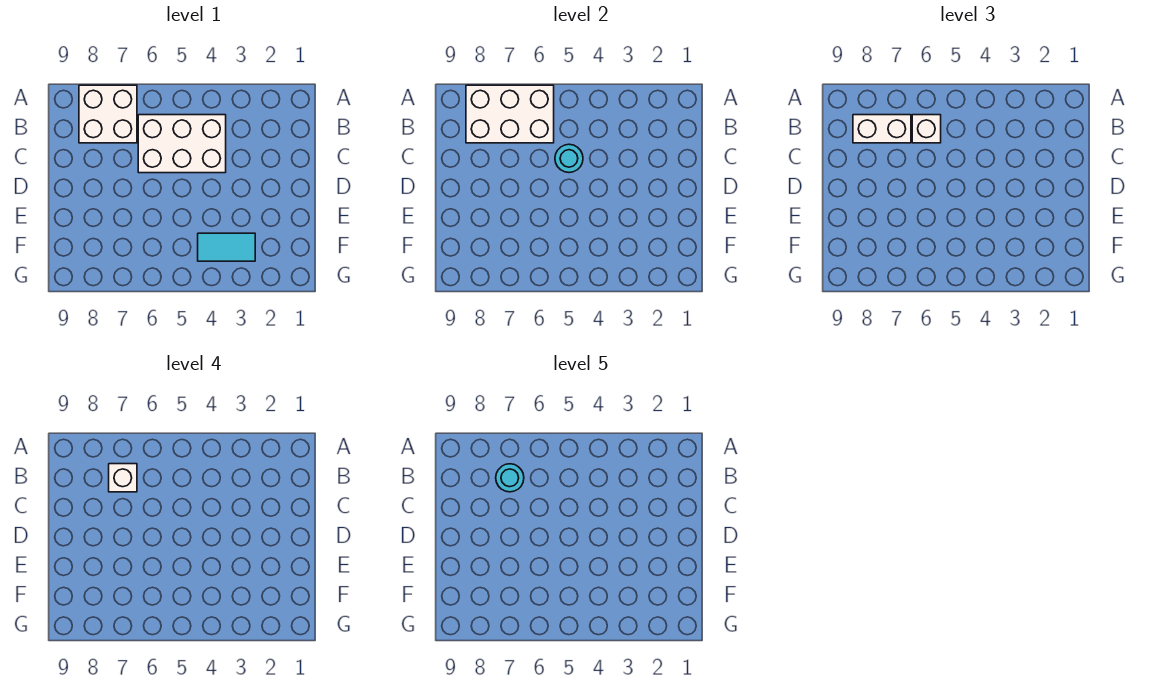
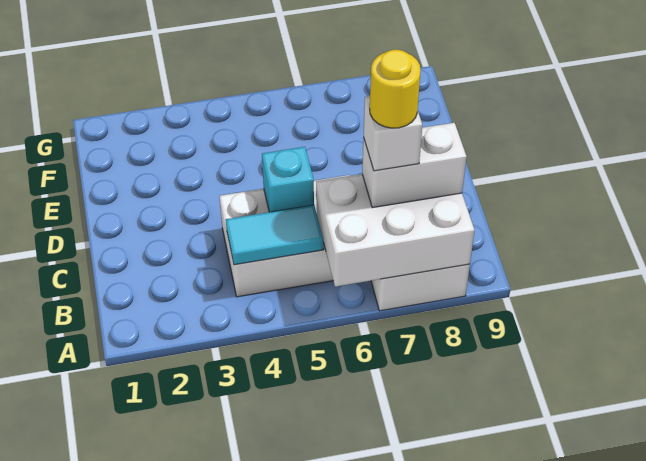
white 1x1 brick [912,115,941,143] -> none
cyan 1x1 round brick [496,464,524,492] -> yellow 1x1 round brick [370,50,421,128]
cyan 1x1 round brick [555,144,583,173] -> cyan 1x1 brick [262,147,314,212]
cyan 1x2 tile [198,233,255,261] -> cyan 1x2 tile moved to [226,205,323,265]

